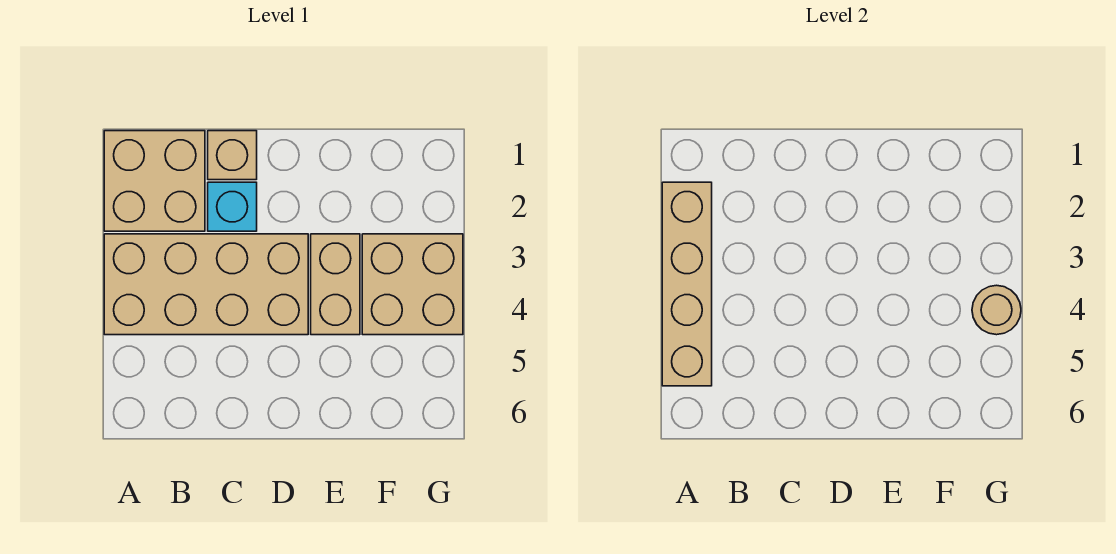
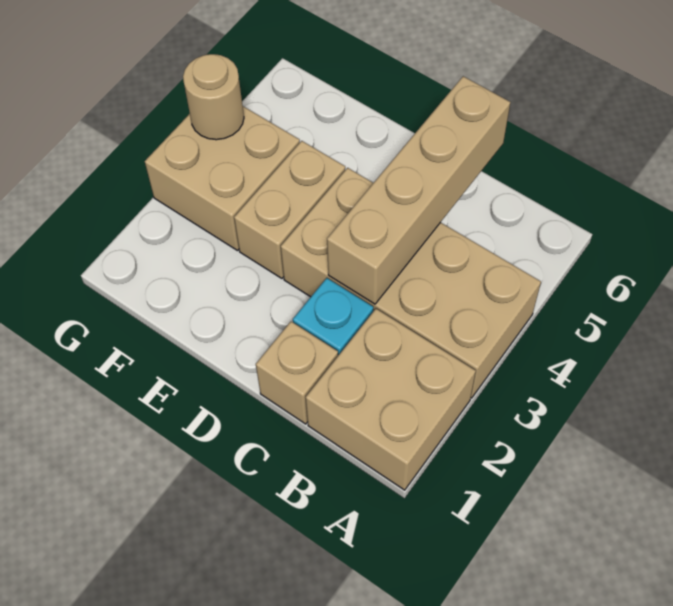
tan 1x4 brick [662,182,712,386] -> tan 1x4 brick moved to [327,76,510,304]

